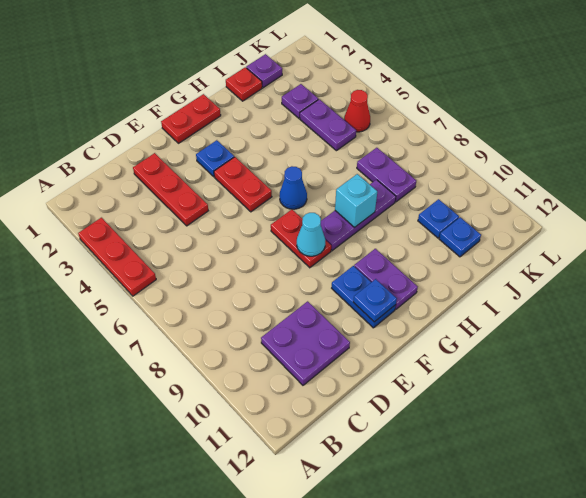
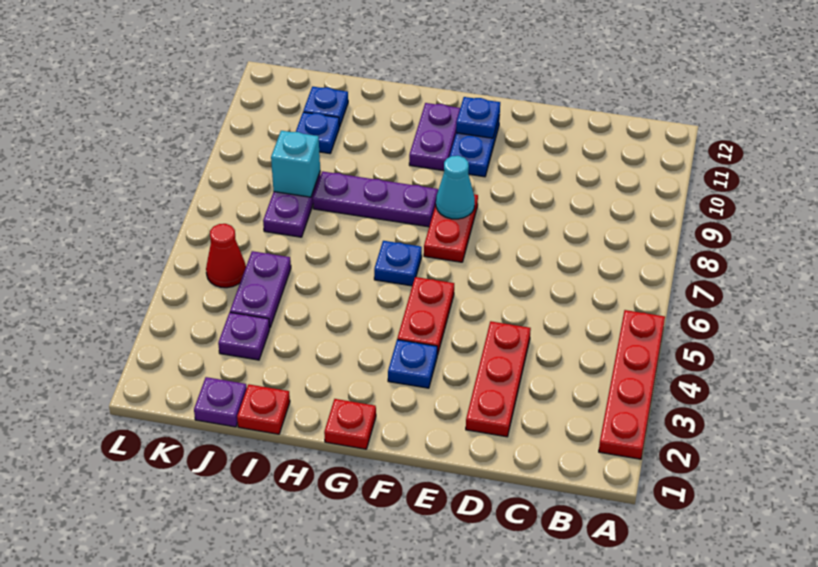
red 1x3 plate [78,218,156,296] -> red 1x4 plate [599,310,665,459]
purple 2x2 plate [261,301,350,385] -> none
red 1x2 plate [161,94,221,143] -> red 1x1 plate [324,399,376,449]
blue 1x1 cone [279,166,307,209] -> blue 1x1 plate [374,241,422,286]
cyan 1x1 brick [335,174,377,228] -> cyan 1x1 brick moved to [271,131,320,197]

